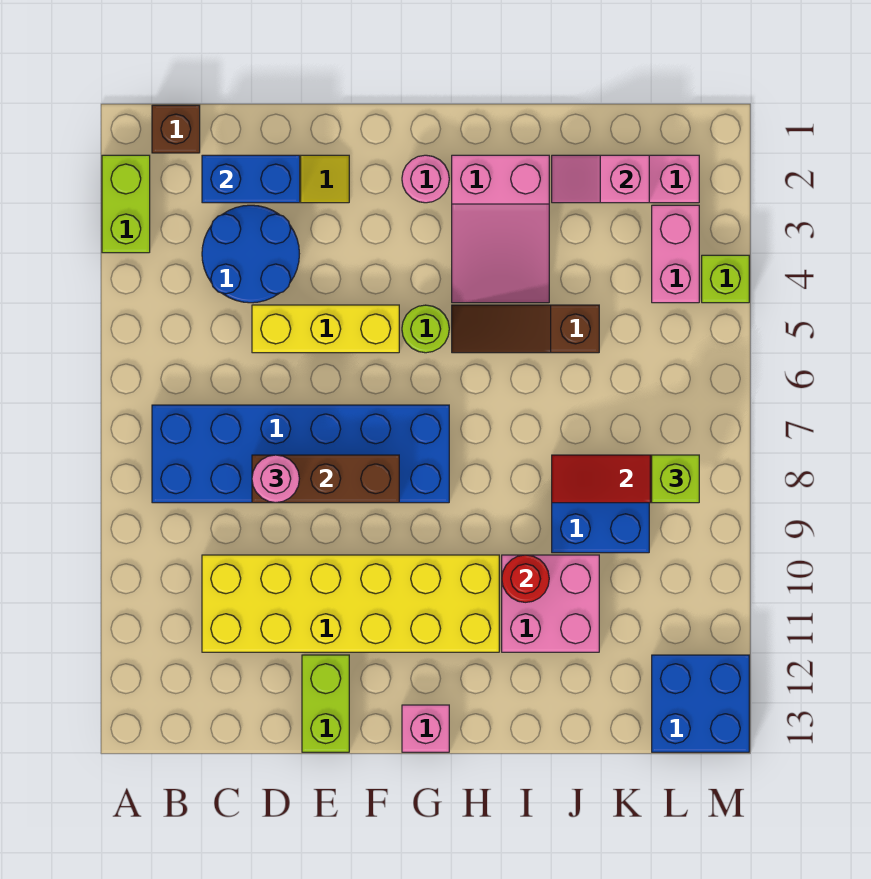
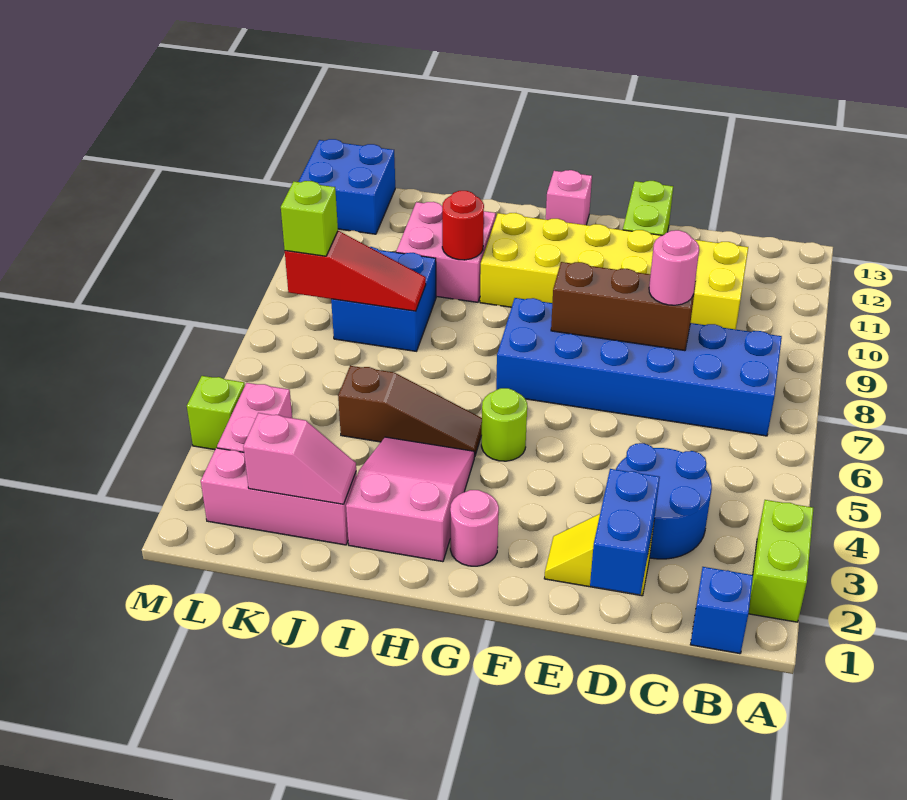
brown 1x1 brick [152,105,200,153] -> blue 1x1 brick [690,567,753,654]
blue 1x2 brick [202,155,300,203] -> blue 1x2 brick turned to [590,469,660,595]
yellow 1x3 brick [252,305,399,353] -> none

